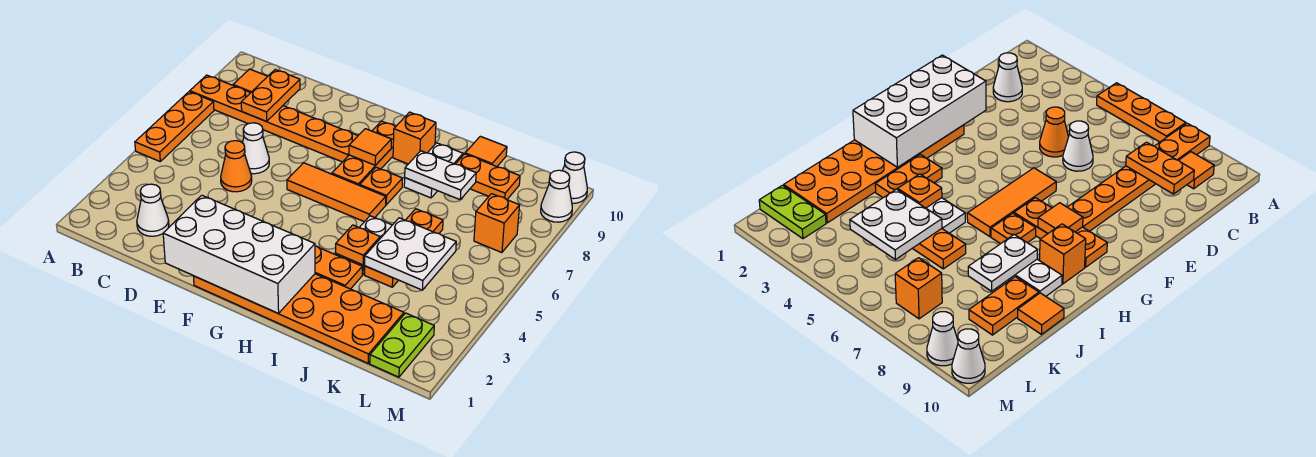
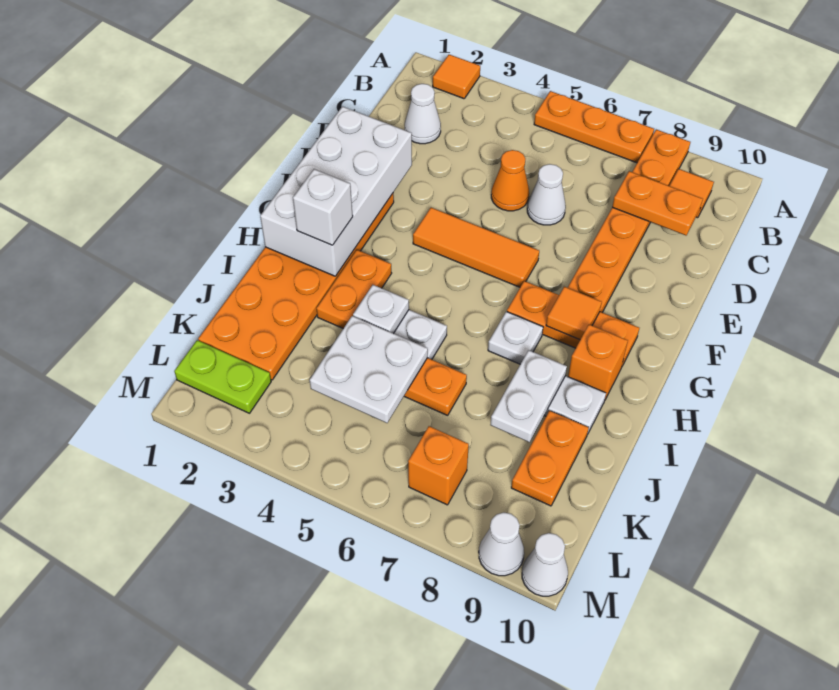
orange 1x3 tile [287,163,386,222] -> orange 1x3 tile turned to [413,208,539,287]
none -> white 1x1 brick [293,169,353,245]
orange 1x1 plate [360,167,403,205] -> white 1x1 plate [488,312,543,364]
orange 1x1 plate [336,225,380,265] -> white 1x1 plate [353,285,409,333]
orange 1x1 tile [465,136,507,166] -> orange 1x1 tile moved to [433,55,480,99]

